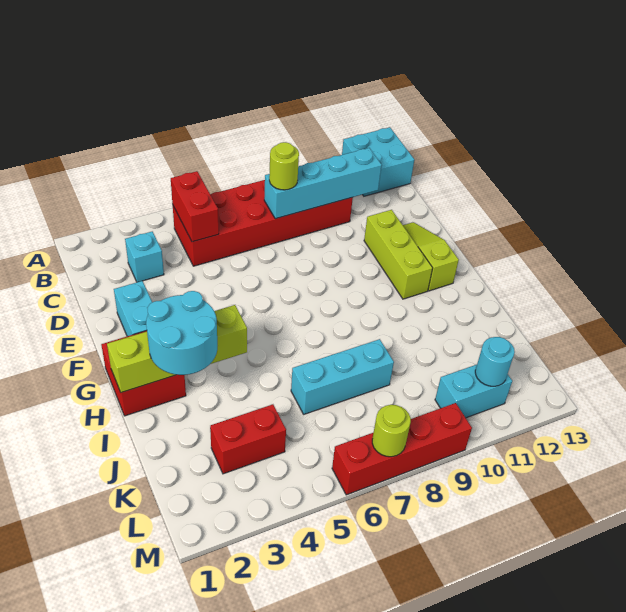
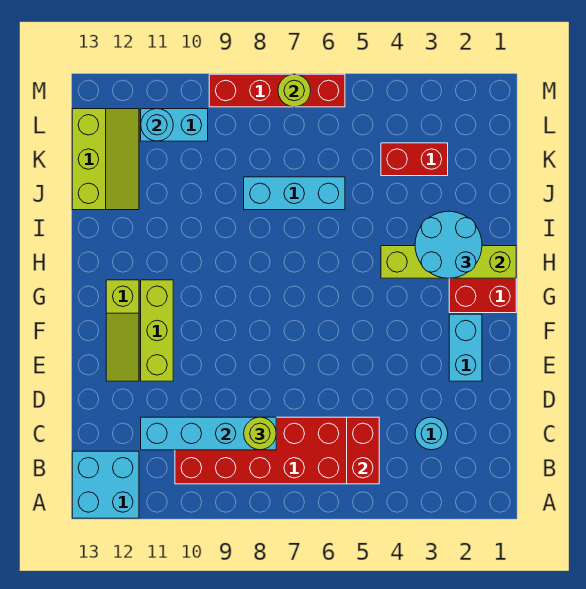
cyan 1x1 brick [125,232,164,282] -> cyan 1x1 round brick [415,417,448,450]
none -> lime 2x3 slope [72,109,139,210]

